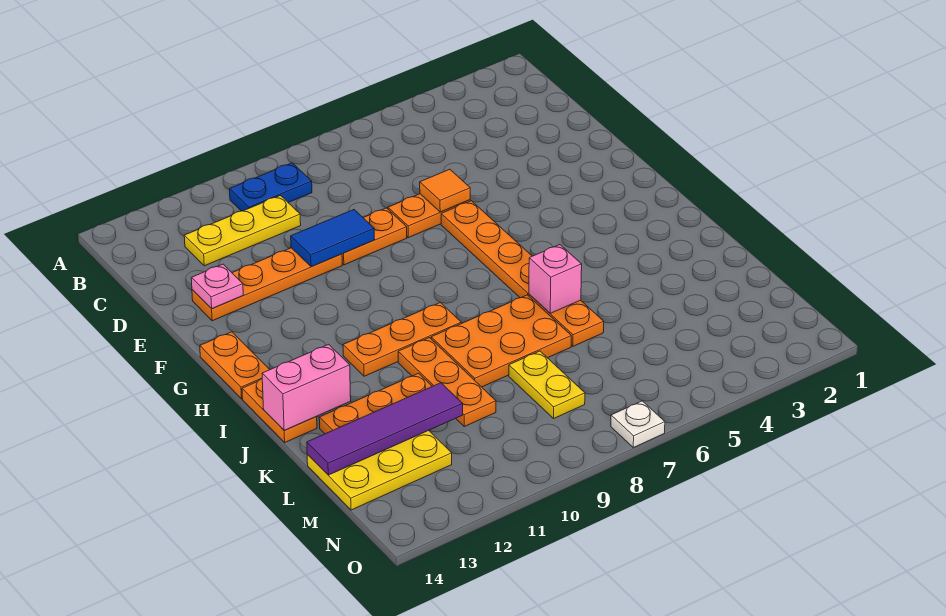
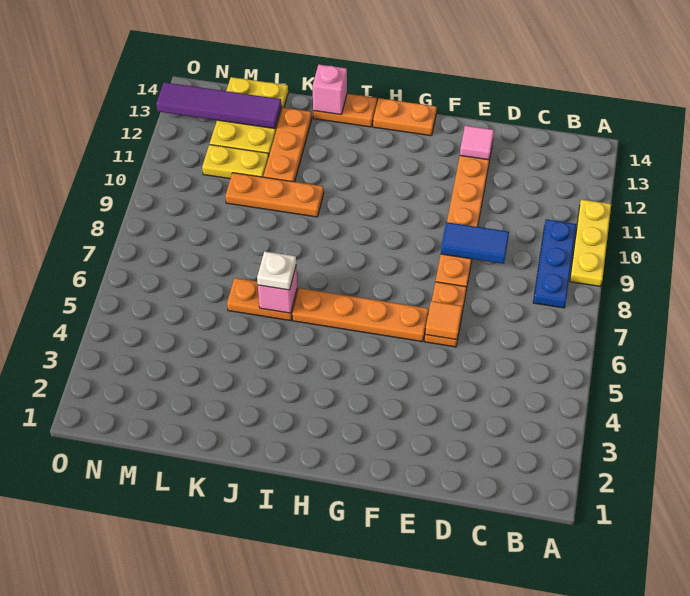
blue 1x2 plate [230,163,312,211] -> blue 1x3 plate [533,219,576,308]
yellow 1x3 plate [184,196,301,266] -> yellow 1x3 plate moved to [570,199,611,286]
blue 1x2 tile [291,210,375,267] -> blue 1x2 tile turned to [441,222,509,264]
pink 1x1 plate [191,264,243,309] -> pink 1x1 tile [460,126,494,160]
orange 1x3 plate [343,303,461,376] -> none
orange 2x3 plate [431,295,571,387] -> none
pink 1x2 brick [262,344,351,430] -> pink 1x1 brick [313,65,347,115]
yellow 1x2 plate [509,351,585,418] -> yellow 1x2 plate moved to [202,145,269,179]
purple 1x4 tile [307,383,463,475] -> purple 1x4 tile turned to [156,82,282,129]
white 1x1 plate [611,401,665,448] -> white 1x1 plate moved to [257,251,296,290]

